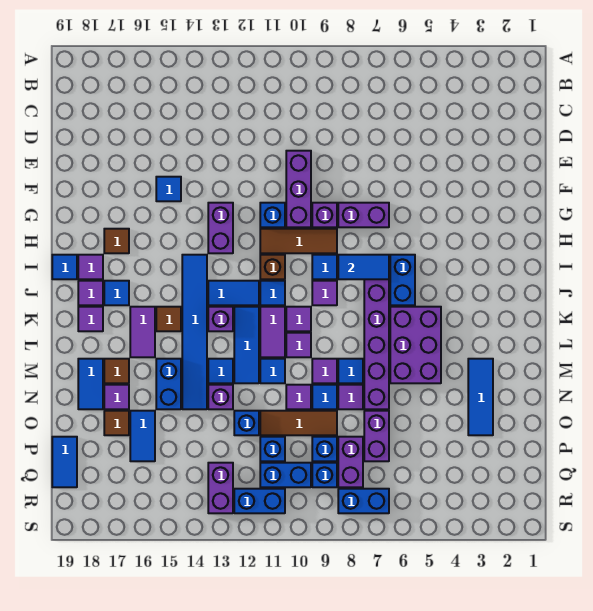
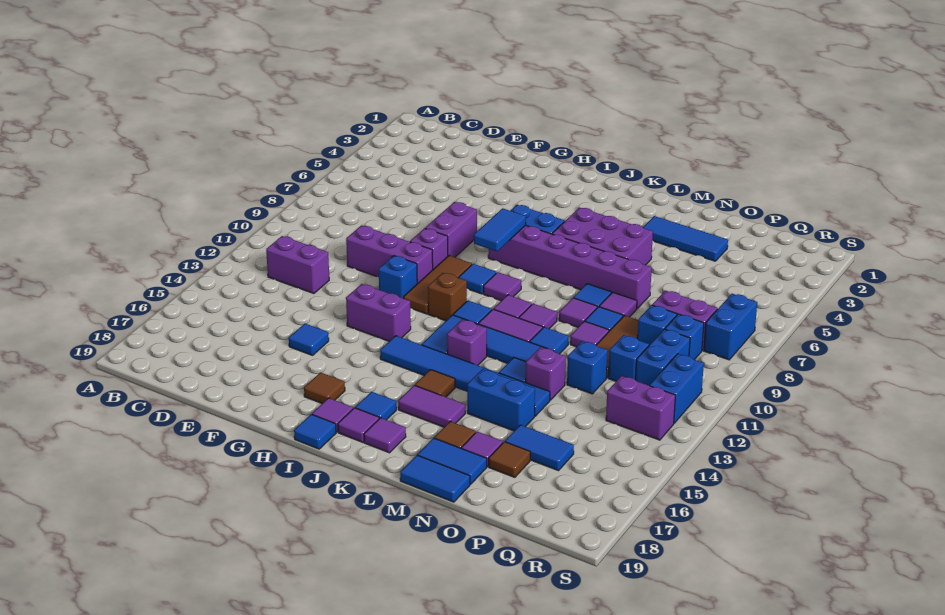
purple 1x2 brick [364,411,389,461] -> purple 1x2 brick moved to [266,236,329,294]
blue 1x2 tile [52,437,77,487] -> blue 1x2 tile moved to [400,455,470,502]

